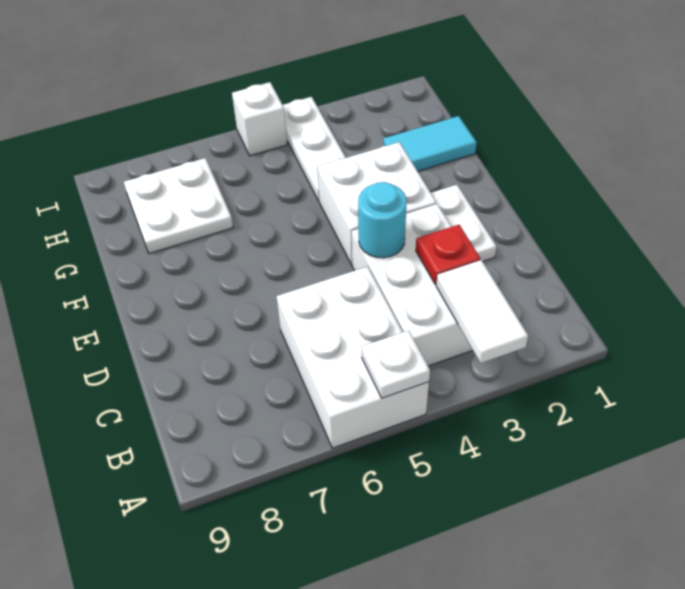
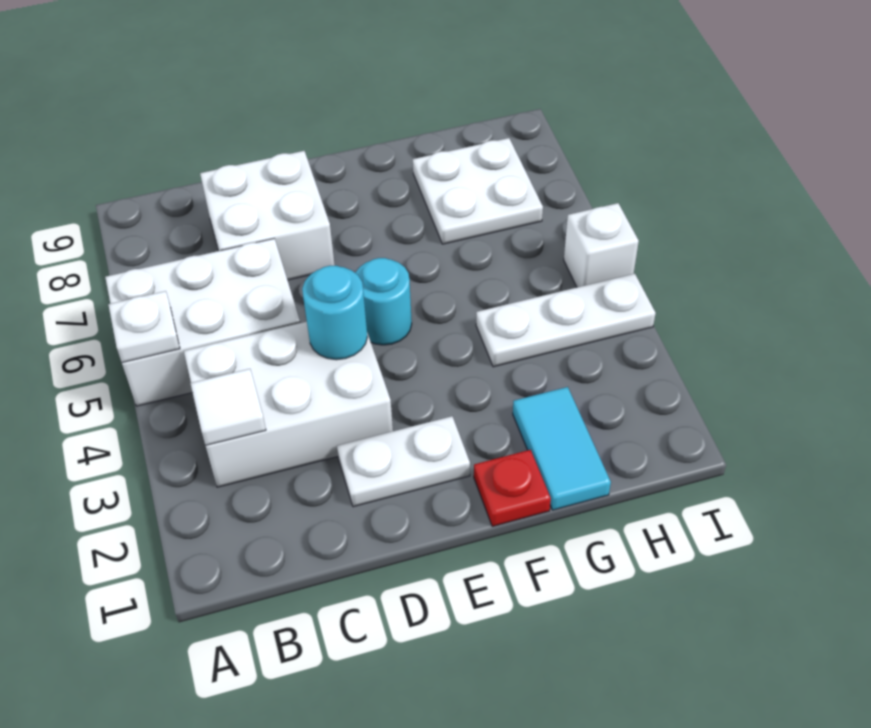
white 1x2 tile [436,260,528,363] -> white 1x1 tile [190,369,266,445]
red 1x1 plate [416,225,480,285] -> red 1x1 plate moved to [474,450,551,526]
white 2x2 brick [317,142,436,265] -> white 2x2 brick moved to [200,151,335,280]
none -> cyan 1x1 round brick [355,258,412,345]

